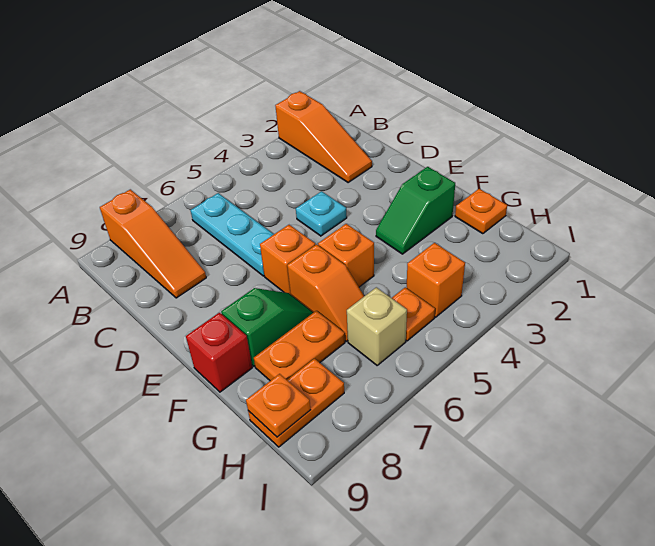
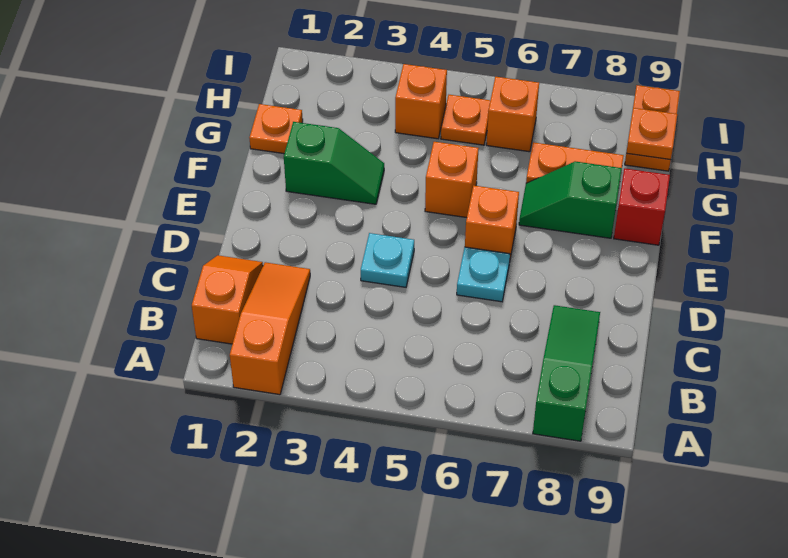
orange 1x3 slope [100,189,206,298] -> green 1x3 slope [533,305,600,441]
cyan 1x3 plate [191,193,274,276] -> cyan 1x1 plate [457,247,510,302]
orange 1x2 slope [287,244,364,341] -> orange 1x2 slope moved to [192,255,263,344]
tan 1x1 brick [347,287,407,365] -> orange 1x1 brick [486,77,539,152]
orange 1x2 plate [248,359,344,447] -> orange 1x2 plate turned to [625,85,680,171]

